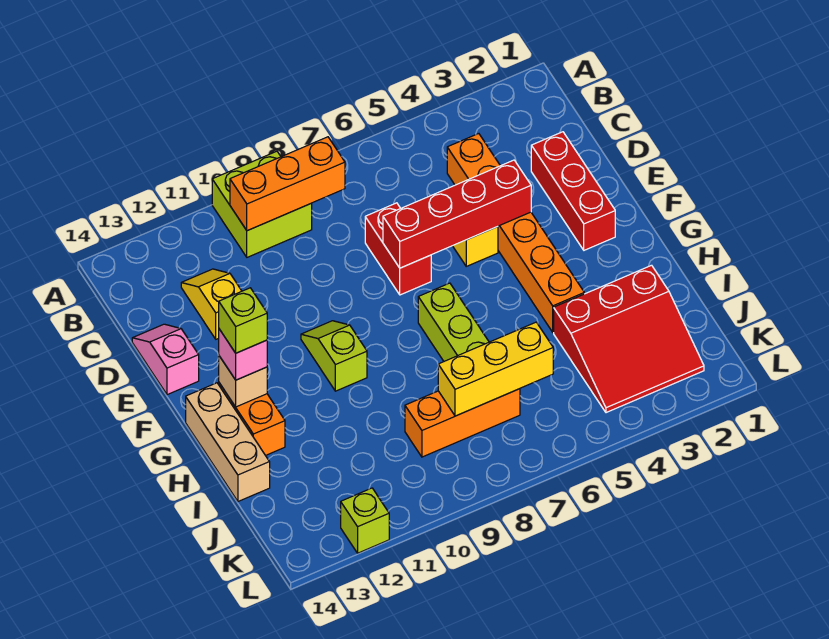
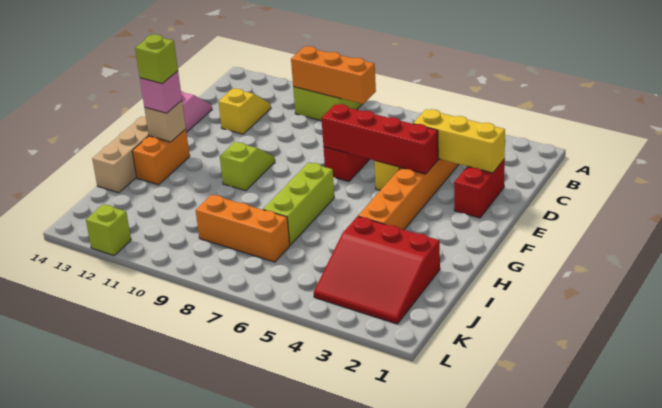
red 1x3 brick [531,132,615,250] -> red 1x2 brick [454,159,505,218]
yellow 1x3 brick [438,322,553,416] -> yellow 1x3 brick moved to [413,109,505,173]

